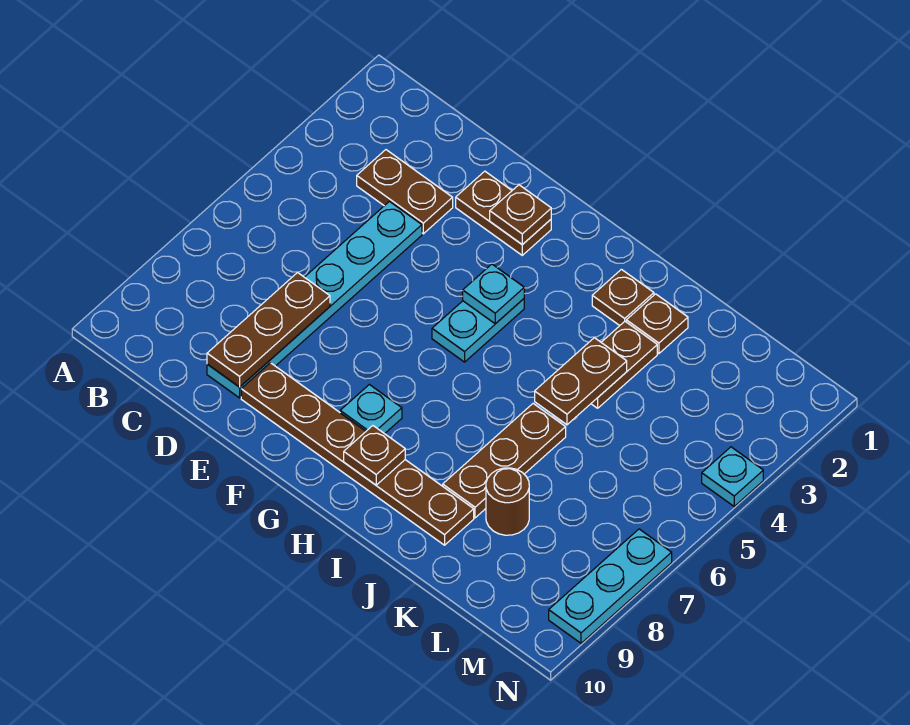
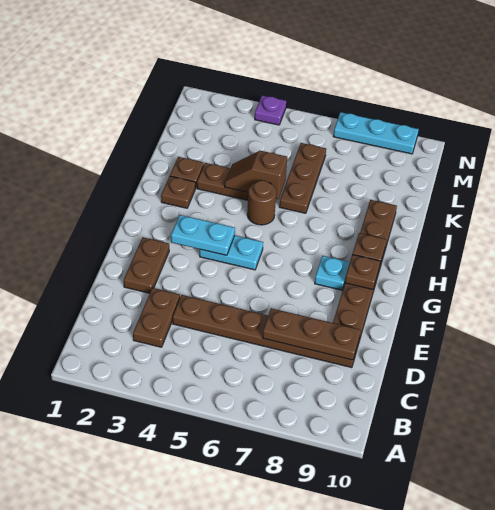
cyan 1x6 plate [207,201,422,398] -> brown 1x6 plate [173,295,359,368]
brown 1x1 plate [490,185,551,245] -> brown 1x1 plate moved to [345,255,380,289]
cyan 1x1 plate [463,264,524,324] -> cyan 1x2 plate [171,215,235,255]
brown 1x2 plate [535,338,627,425] -> brown 1x2 slope [225,151,287,199]
brown 1x3 plate [443,404,566,518] -> brown 1x3 plate turned to [279,143,326,213]
brown 1x1 round brick [486,468,529,535] -> brown 1x1 round brick moved to [247,181,276,225]
cyan 1x1 plate [702,447,763,506] -> purple 1x1 plate [255,95,286,125]

